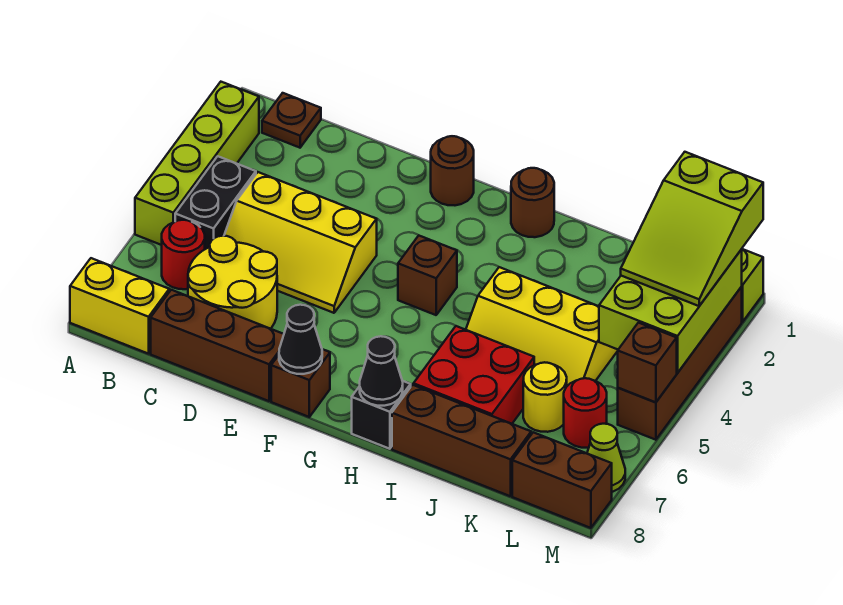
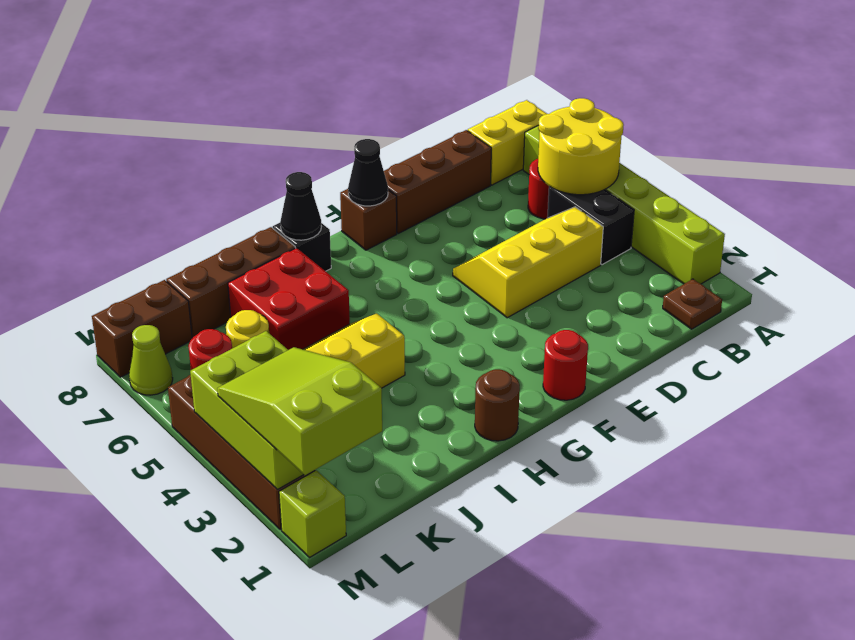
lime 1x4 brick [135,82,259,245] -> lime 1x6 brick [523,126,725,284]
yellow 2x2 round brick [188,236,277,329] -> yellow 2x2 round brick moved to [538,98,624,195]
brown 1x1 round brick [431,136,474,205] -> red 1x1 round brick [543,330,588,400]
brown 1x1 brick [398,236,457,315] -> none
brown 1x1 brick [618,323,677,402] -> none

